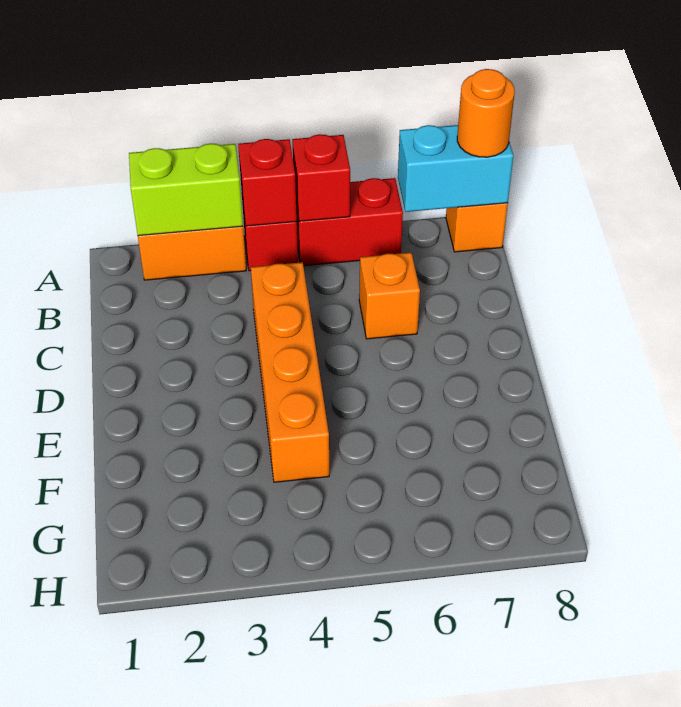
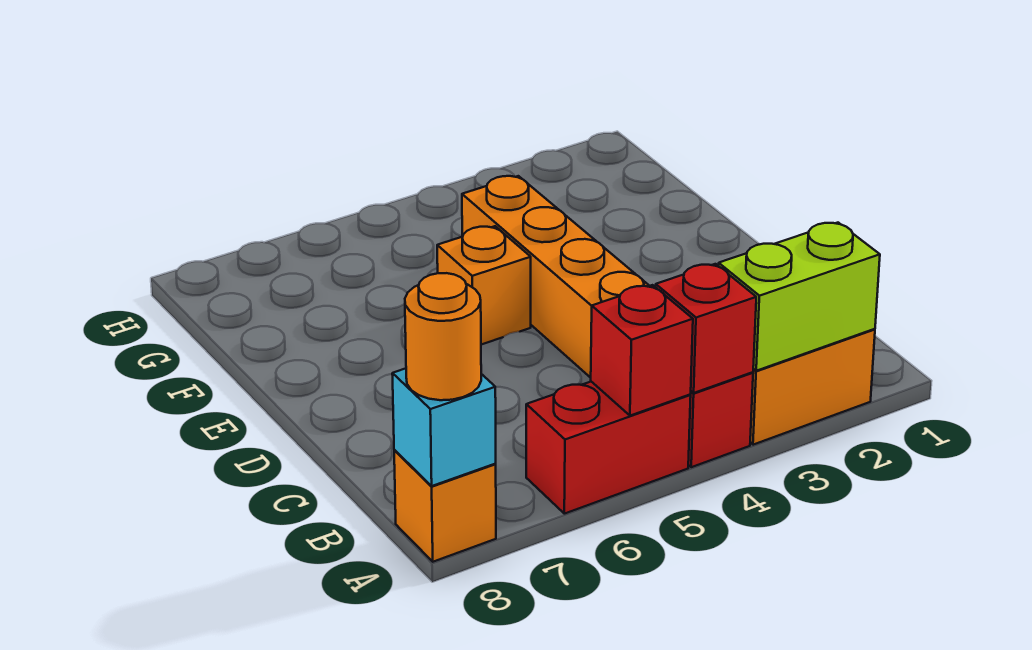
cyan 1x2 brick [398,125,513,212] -> cyan 1x1 brick [392,368,496,486]
orange 1x1 brick [359,253,420,339] -> orange 1x1 brick moved to [437,226,531,345]

